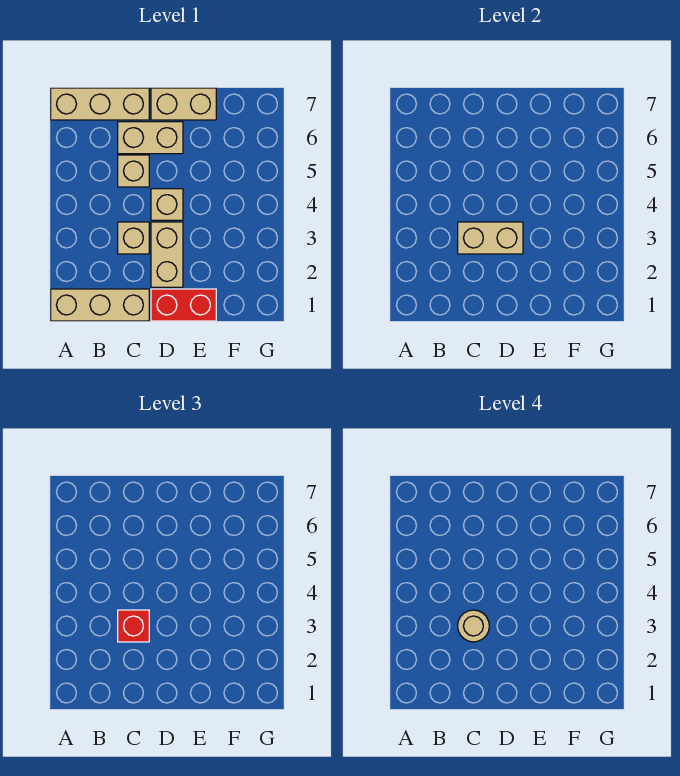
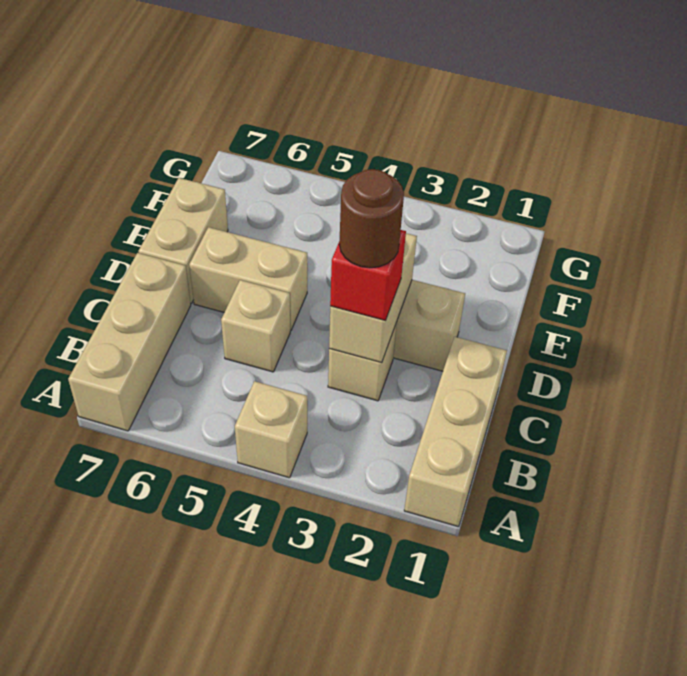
tan 1x1 round brick [458,610,489,642] -> brown 1x1 round brick [339,169,404,268]
tan 1x2 brick [118,122,183,154] -> tan 1x2 brick turned to [189,227,307,330]
red 1x2 brick [151,289,216,321] -> none
tan 1x1 brick [151,189,183,220] -> tan 1x1 brick moved to [235,381,307,478]

